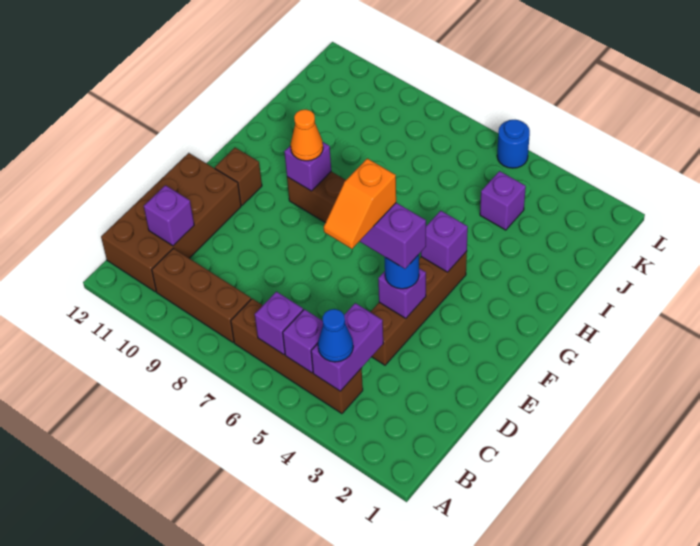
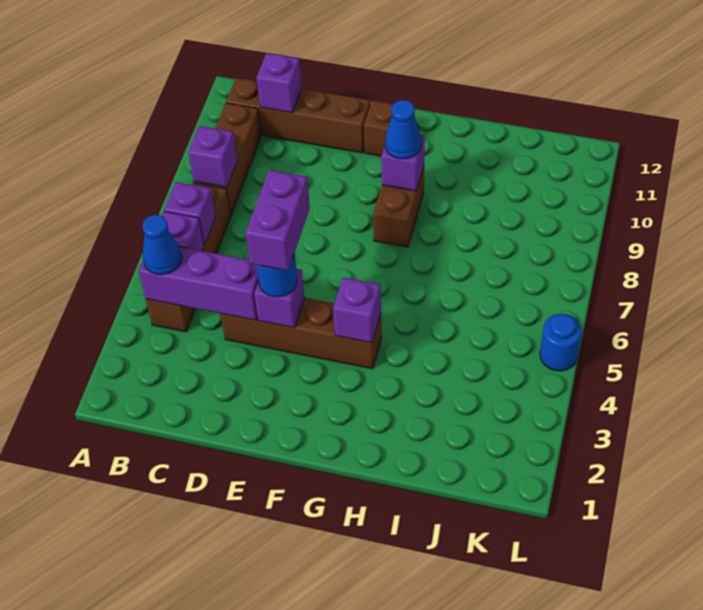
purple 1x2 brick [311,303,383,391] -> purple 1x3 brick [139,247,259,320]
brown 2x4 brick [101,153,241,292] -> brown 1x4 brick [226,78,370,153]
orange 1x2 slope [324,158,396,249] -> none
orange 1x1 cone [291,109,323,161] -> blue 1x1 cone [385,100,421,159]
purple 1x1 brick [480,171,526,230] -> purple 1x1 brick moved to [188,126,237,187]

